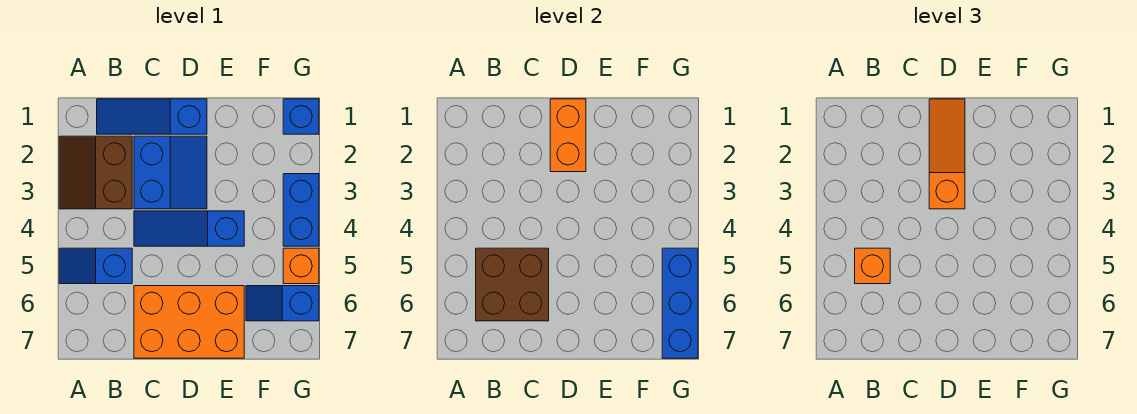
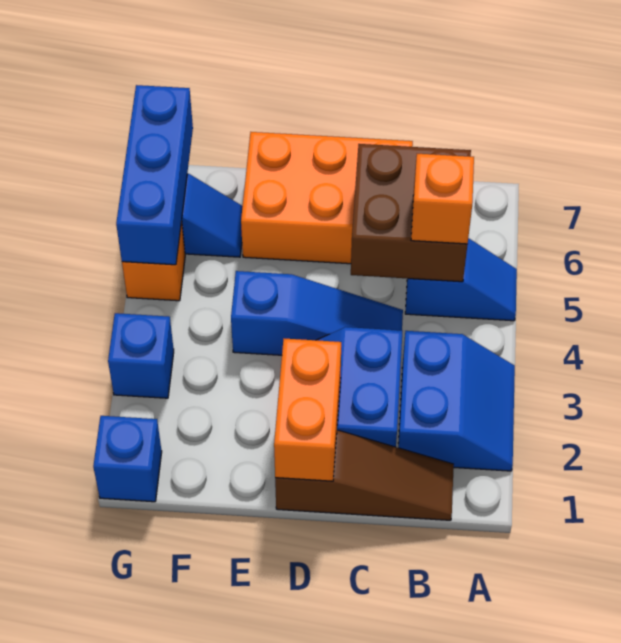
brown 2x2 slope [59,136,132,209] -> blue 2x2 slope [398,331,515,471]
blue 1x3 slope [97,99,207,134] -> brown 1x3 slope [275,430,454,520]
orange 1x3 slope [929,99,965,209] -> none
blue 1x2 brick [283,174,319,246] -> blue 1x1 brick [108,313,174,398]

